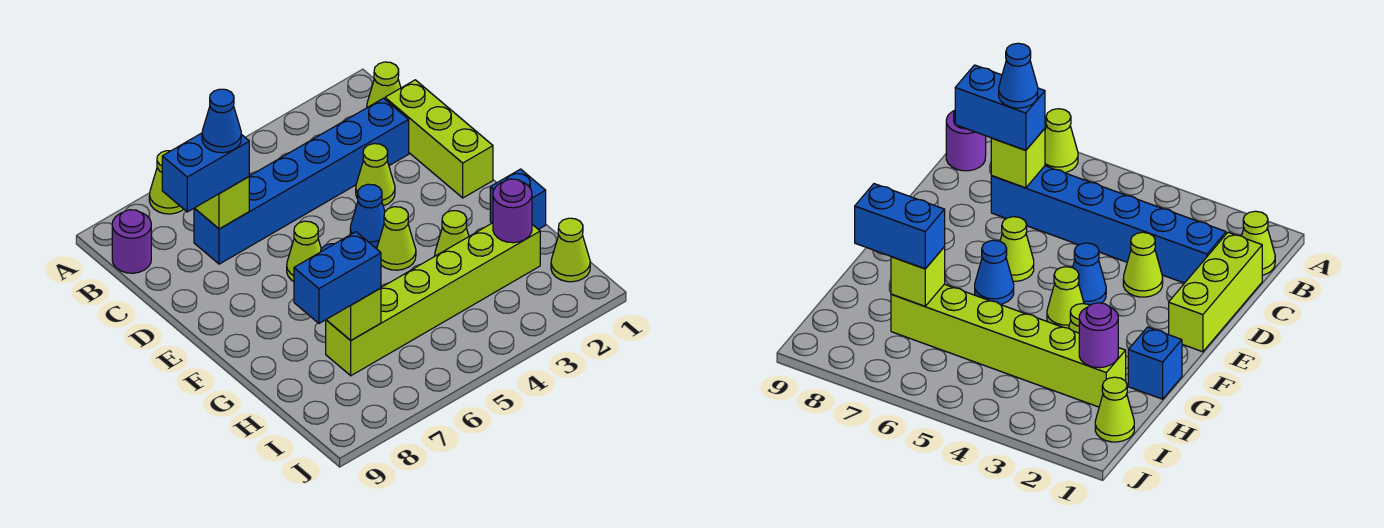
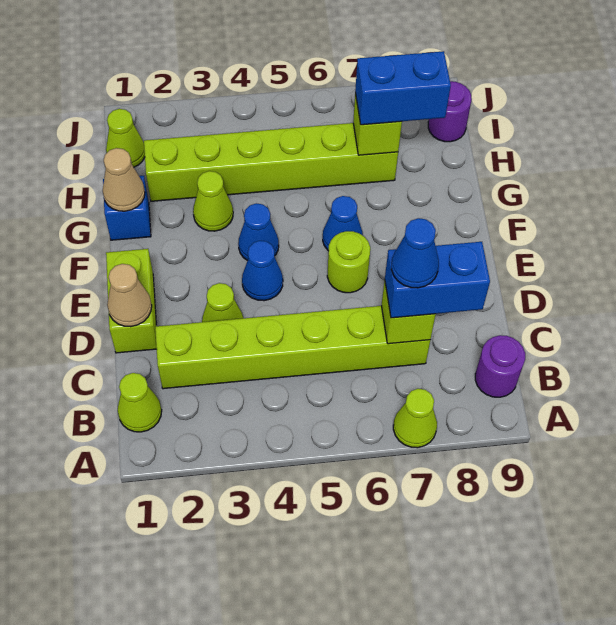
lime 1x3 brick [385,80,493,198] -> lime 1x2 brick [106,249,157,353]
blue 1x6 brick [194,98,409,264] -> lime 1x6 brick [155,306,430,389]
none -> tan 1x1 cone [107,264,152,327]
lime 1x1 cone [287,221,321,281] -> lime 1x1 round brick [327,231,370,293]
lime 1x1 cone [377,207,416,270] -> blue 1x1 cone [238,203,279,261]
none -> tan 1x1 cone [103,148,145,211]
purple 1x1 round brick [493,179,532,243] -> purple 1x1 round brick moved to [428,81,472,142]

